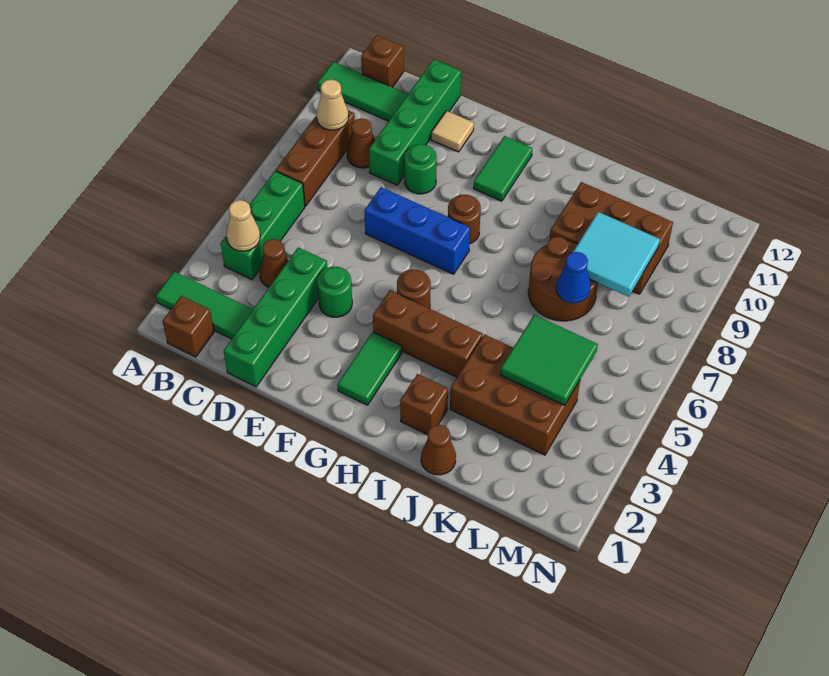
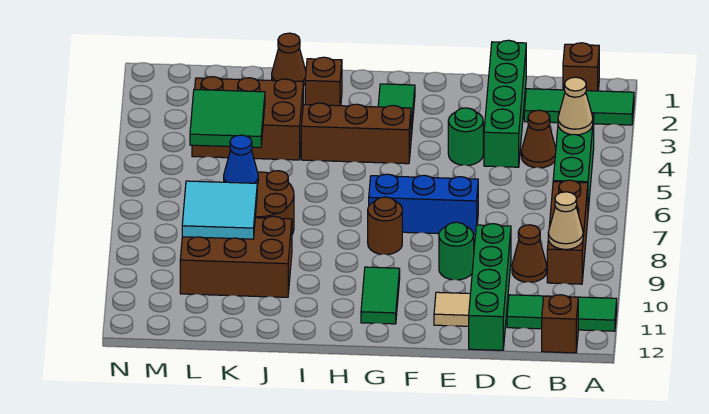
brown 1x1 round brick [397,269,431,309] -> none

